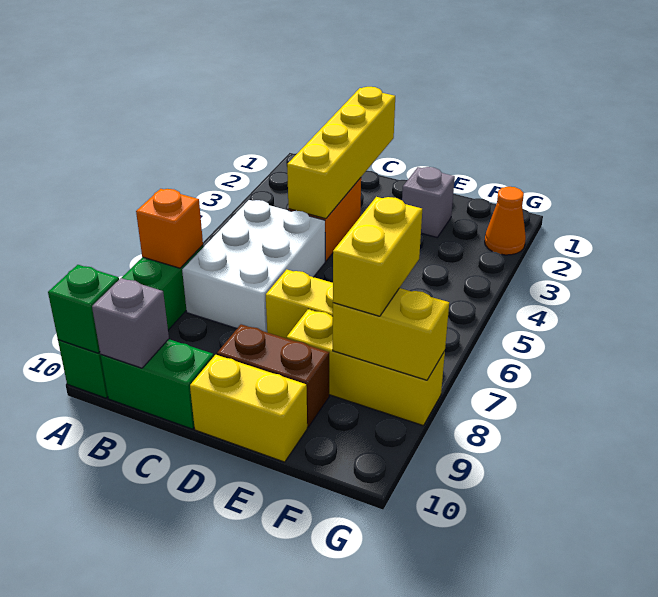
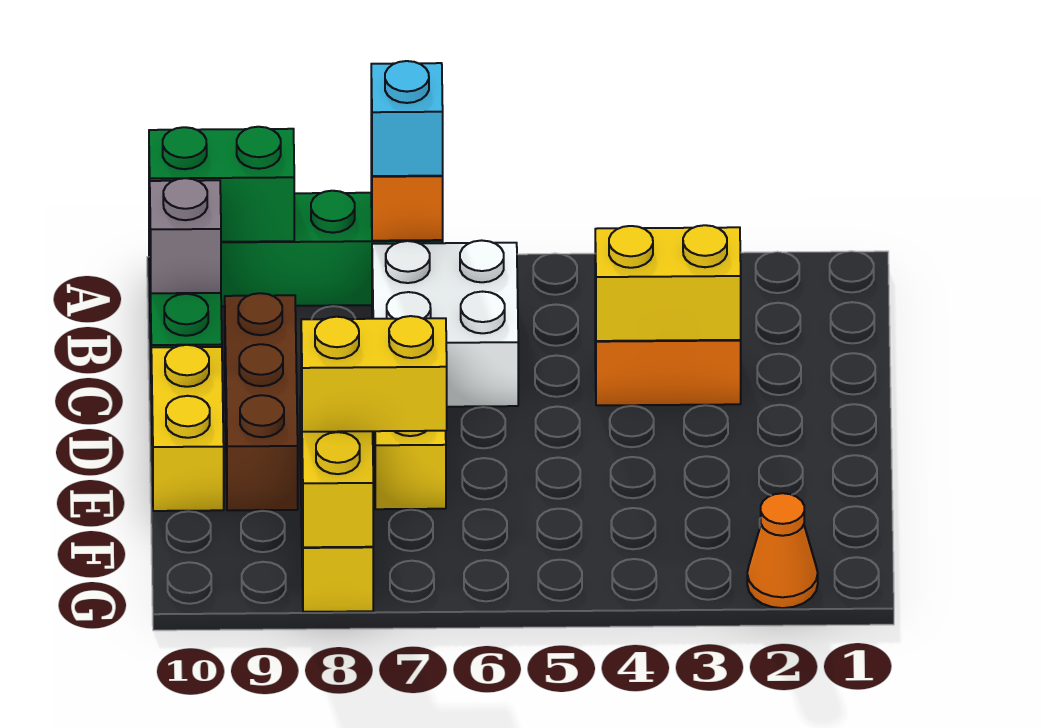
none -> cyan 1x1 brick [371,61,443,176]
green 1x1 brick [48,265,119,353] -> green 1x2 brick [149,127,294,242]
white 2x3 brick [182,200,325,332] -> white 2x2 brick [372,240,518,407]
yellow 1x4 brick [287,87,395,219] -> yellow 1x2 brick [595,225,741,341]
brown 1x2 brick [217,324,329,427] -> brown 1x3 brick [225,293,298,510]
grey 1x1 brick [402,167,455,237] -> none

